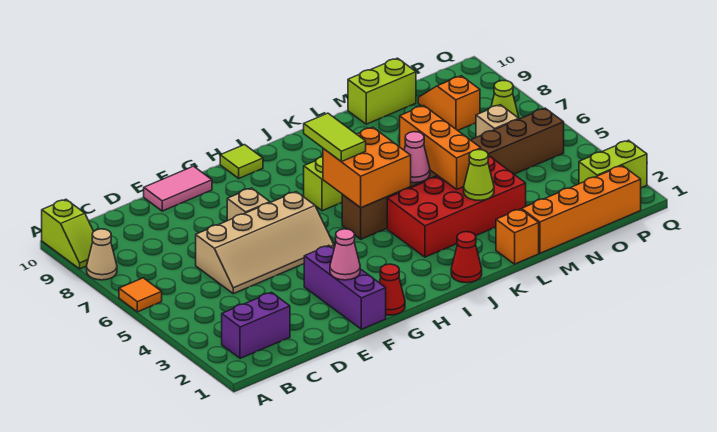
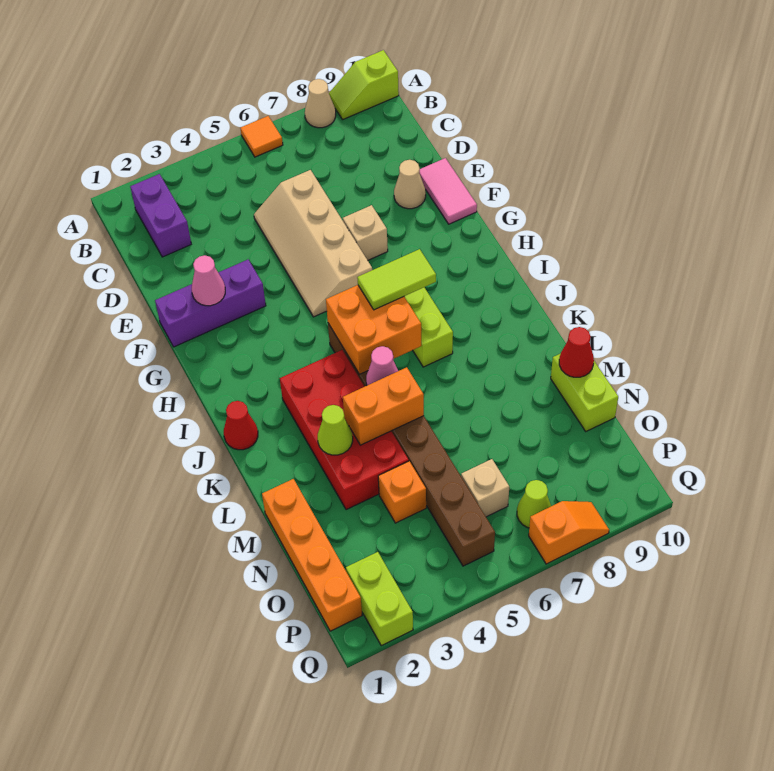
none -> tan 1x1 cone [394,160,426,209]
red 1x1 cone [379,264,405,315] -> red 1x1 cone moved to [559,327,594,377]
lime 1x1 tile [220,145,263,178] -> none
orange 1x1 brick [496,209,539,264] -> orange 1x1 brick moved to [378,461,426,523]
orange 1x3 brick [400,106,481,189] -> orange 1x2 brick [343,367,424,445]
orange 1x2 slope [418,76,480,130] -> orange 1x2 slope moved to [529,501,609,564]

